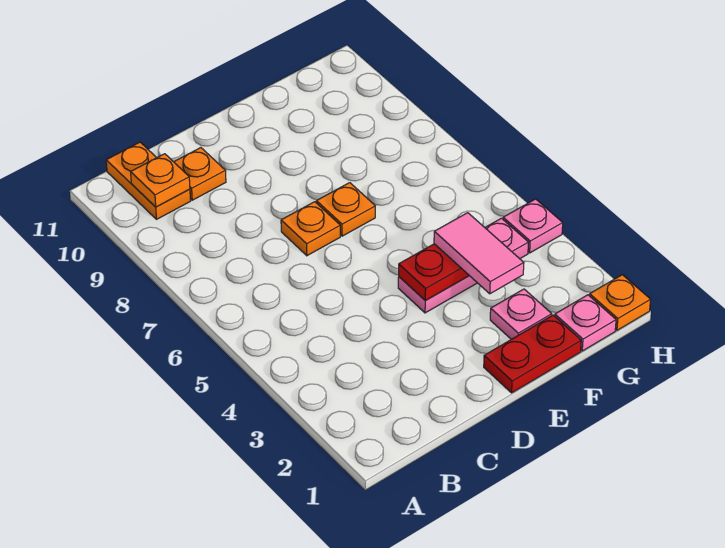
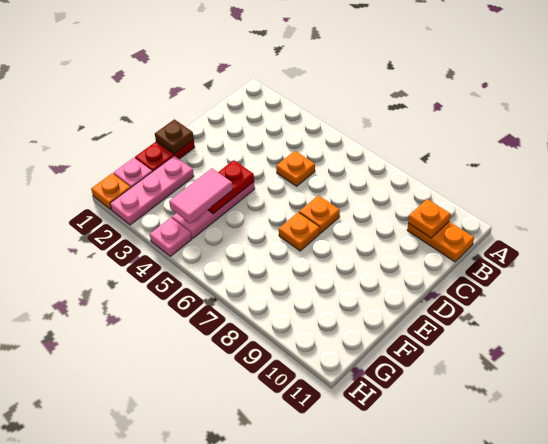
orange 1x1 plate [174,148,226,200] -> orange 1x1 plate moved to [276,151,315,186]
none -> brown 1x1 plate [155,119,194,154]
pink 1x1 plate [490,289,552,339] -> pink 1x3 plate [110,156,194,225]
pink 1x2 tile [434,213,524,294] -> pink 1x2 tile turned to [169,168,233,223]

